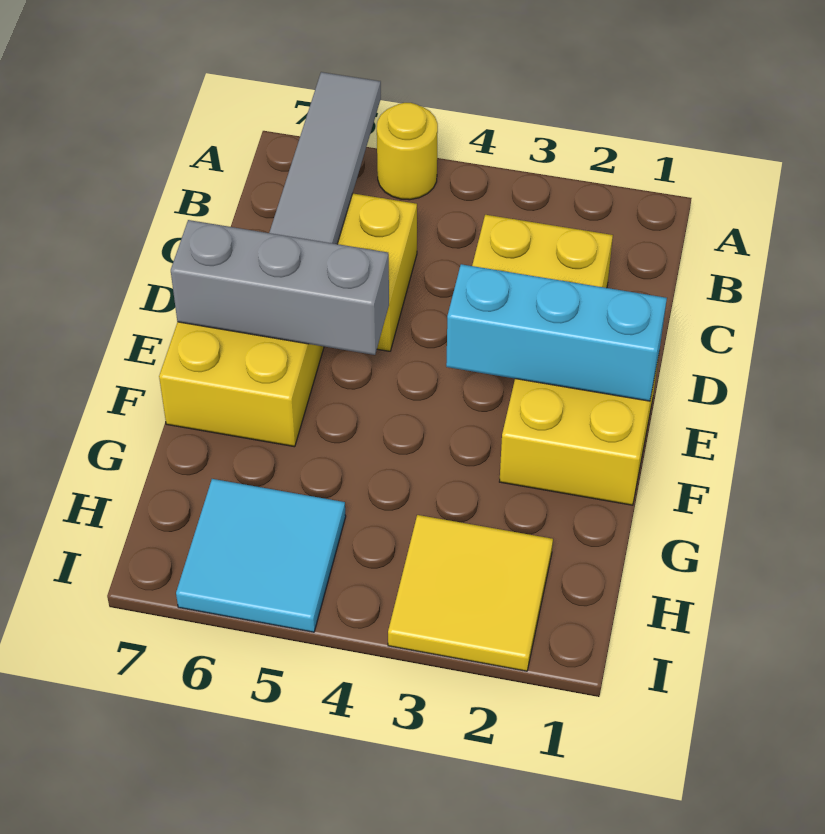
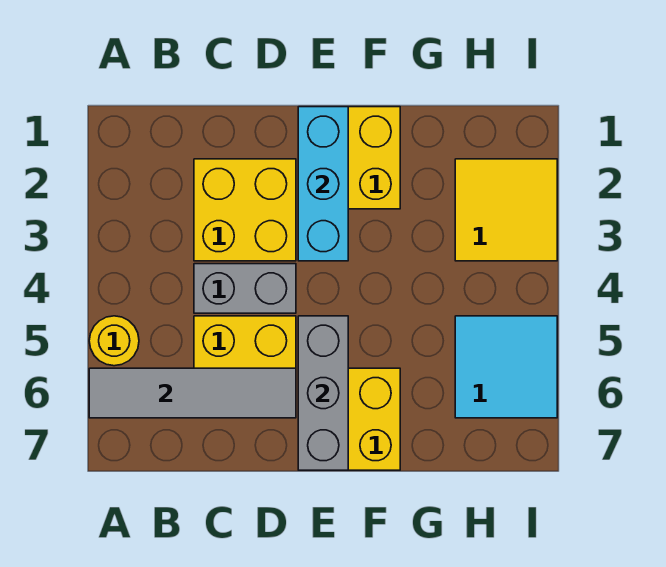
none -> grey 1x2 brick [194,264,296,313]

